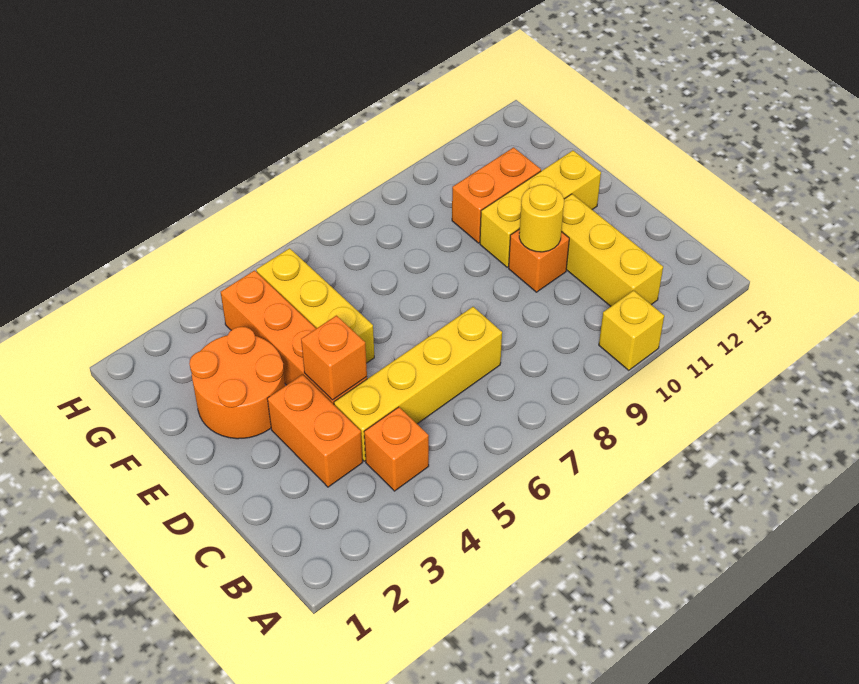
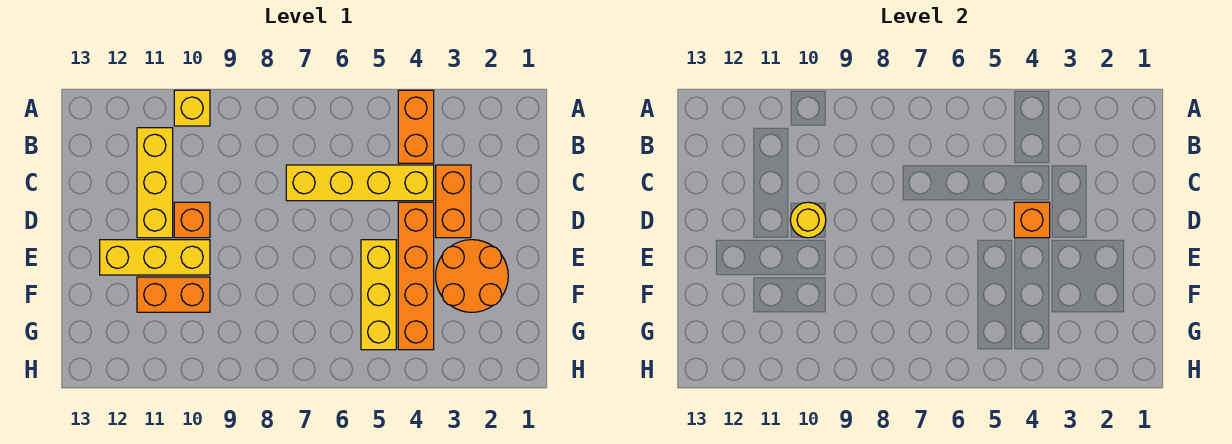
orange 1x1 brick [364,407,429,491] -> orange 1x2 brick [398,90,434,163]

